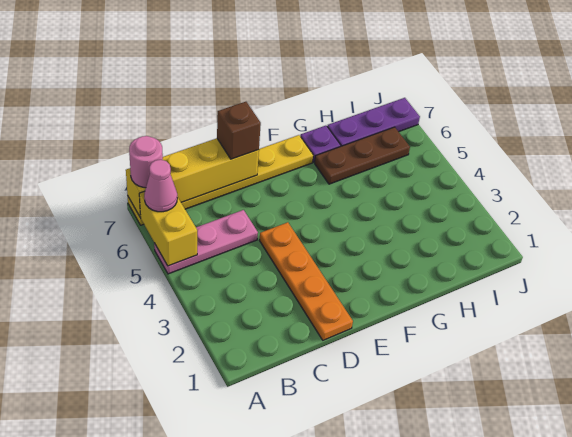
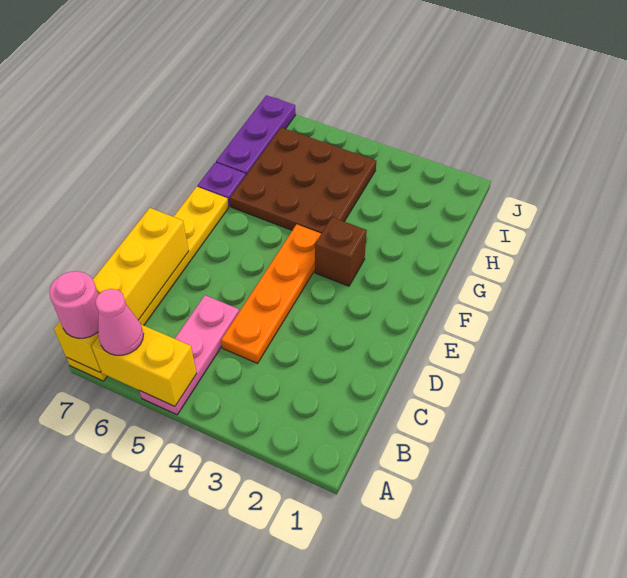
orange 1x4 plate [260,222,353,340] -> orange 1x4 plate turned to [221,224,321,363]
brown 1x1 brick [217,102,261,159] -> brown 1x1 brick moved to [315,217,367,286]
brown 1x3 plate [315,127,410,184] -> brown 3x3 plate [230,128,376,234]

